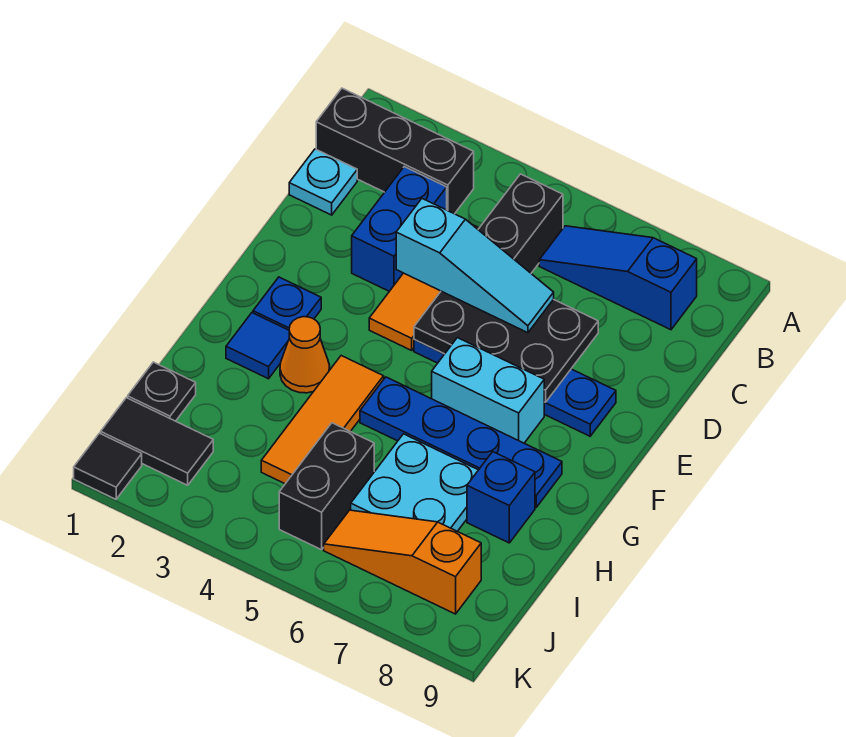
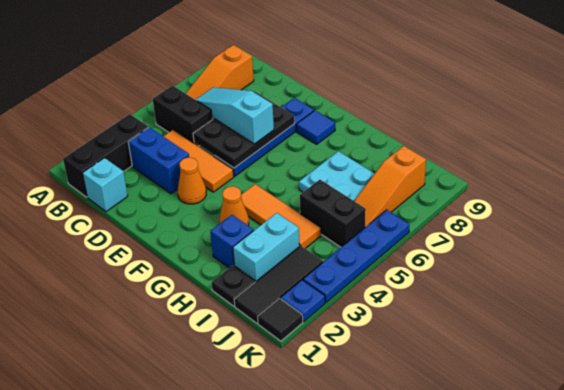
blue 1x3 slope [539,226,697,330] -> orange 1x3 slope [186,45,254,100]
cyan 1x1 plate [289,149,357,215] -> cyan 1x1 brick [82,158,128,212]
cyan 1x3 slope [396,199,554,333] -> cyan 1x3 slope turned to [196,87,274,144]
none -> orange 1x1 cone [178,158,206,204]
blue 1x1 plate [253,277,321,330] -> blue 1x1 plate moved to [281,280,325,322]
cyan 1x2 brick [432,338,544,443] -> cyan 1x2 brick moved to [233,213,300,282]
blue 1x1 tile [226,313,290,379] -> blue 1x1 tile moved to [296,110,335,144]
blue 1x4 plate [360,377,562,507] -> blue 1x4 plate moved to [303,210,410,303]
blue 1x1 brick [467,452,535,543] -> blue 1x1 brick moved to [210,215,254,268]
black 1x2 tile [101,398,213,485] -> black 1x3 tile [234,246,323,323]

